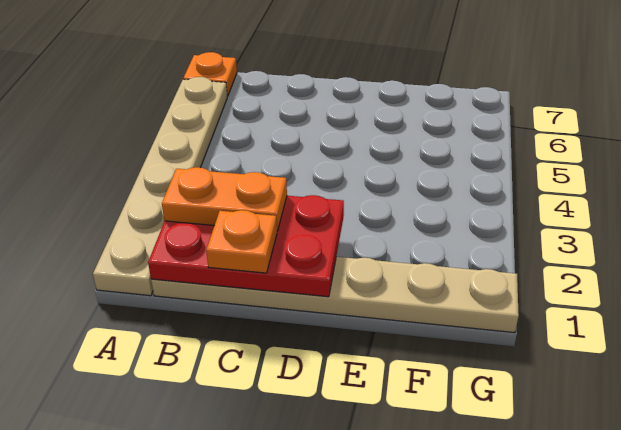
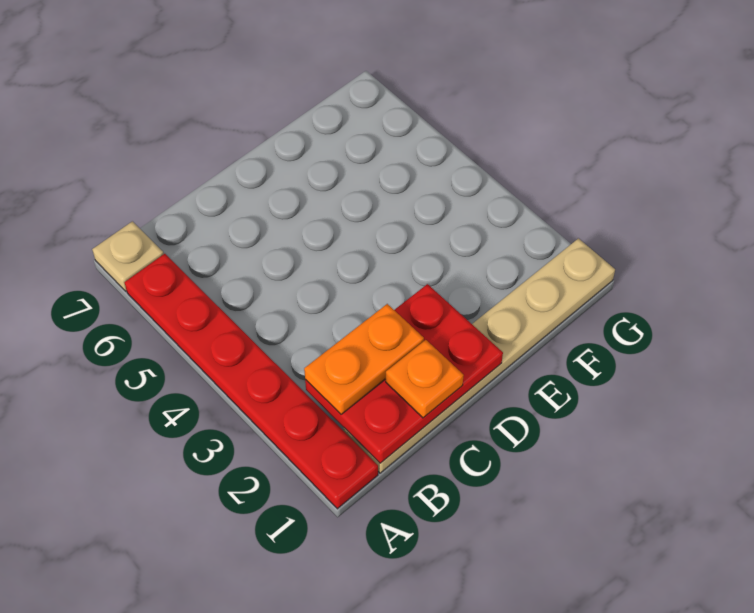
tan 1x6 plate [93,77,227,296] -> red 1x6 plate [125,254,378,509]
orange 1x1 plate [183,52,237,96] -> tan 1x1 plate [92,221,164,291]

